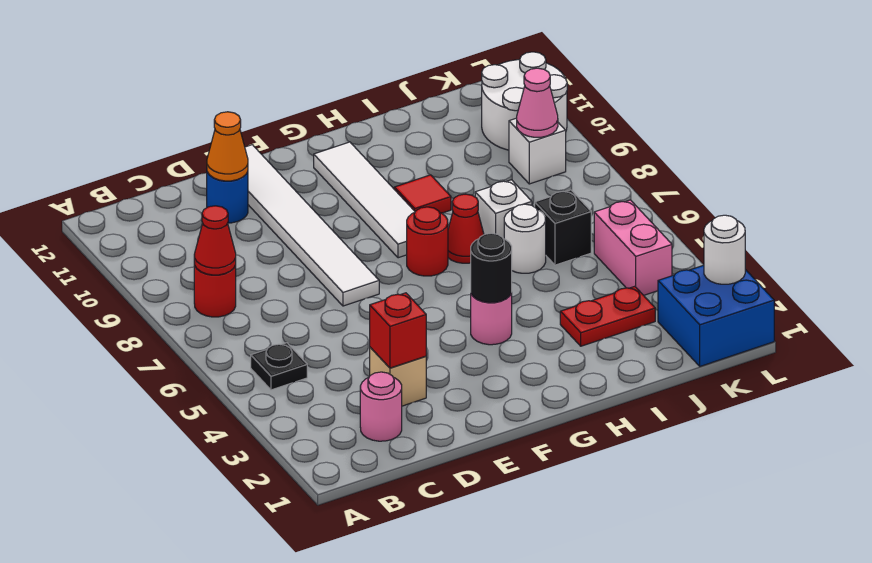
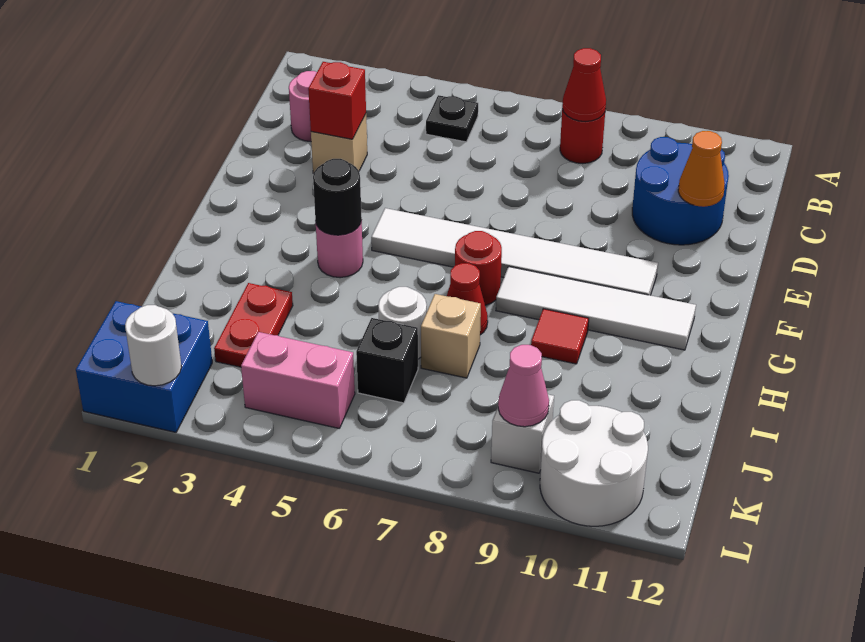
blue 1x1 round brick [207,172,248,223] -> blue 2x2 round brick [632,137,729,245]
white 1x6 tile [245,145,379,306] -> white 1x6 tile moved to [371,208,658,295]
white 1x1 brick [475,180,532,239] -> tan 1x1 brick [421,294,481,378]

